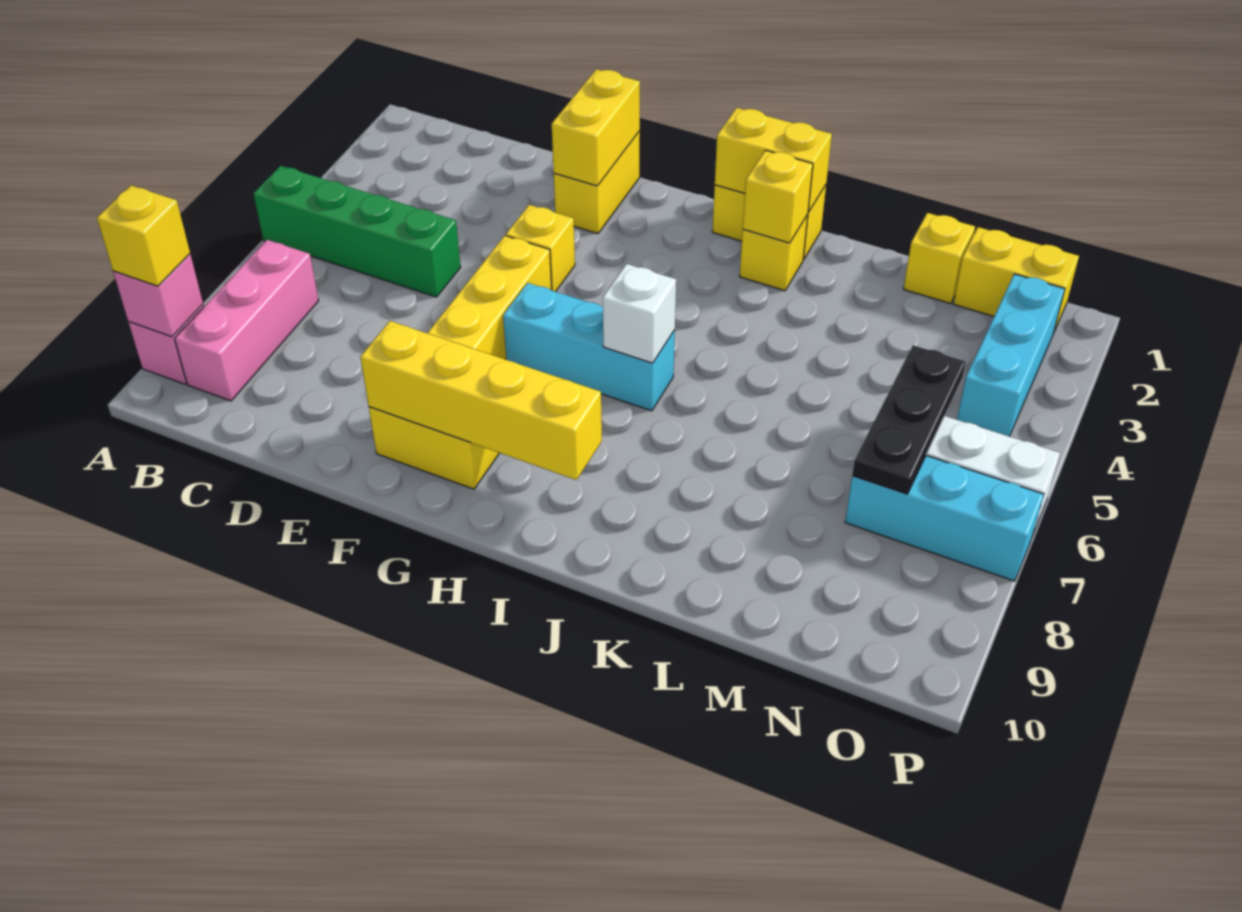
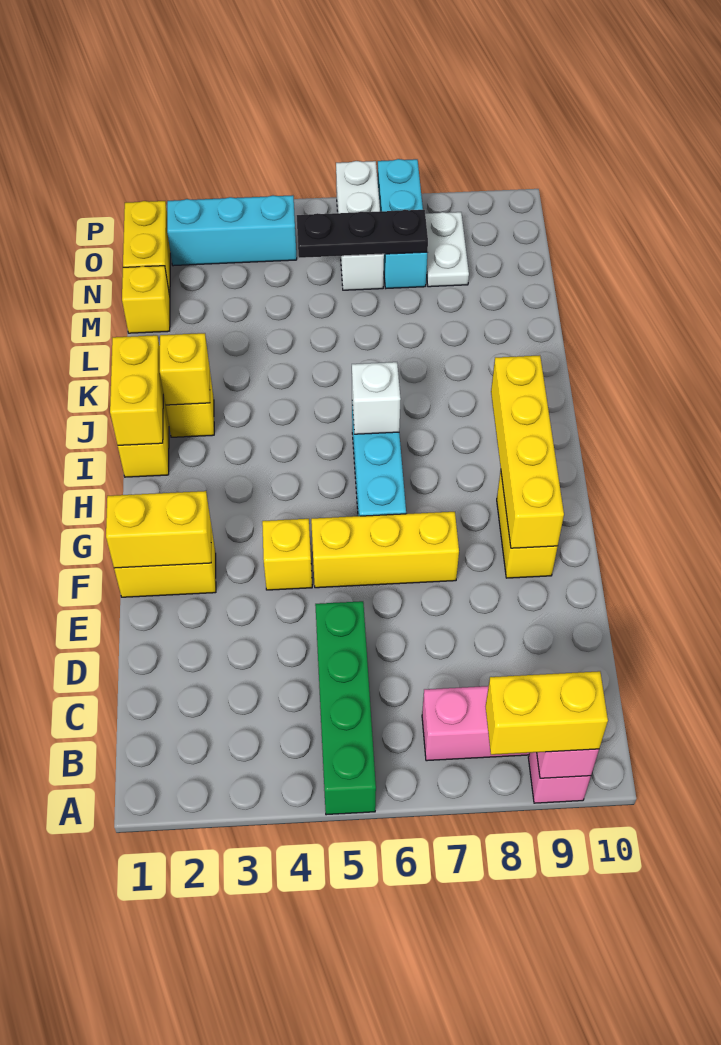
yellow 1x1 brick [97,185,190,286] -> yellow 1x2 brick [486,671,608,755]
none -> white 1x2 plate [425,212,469,287]

